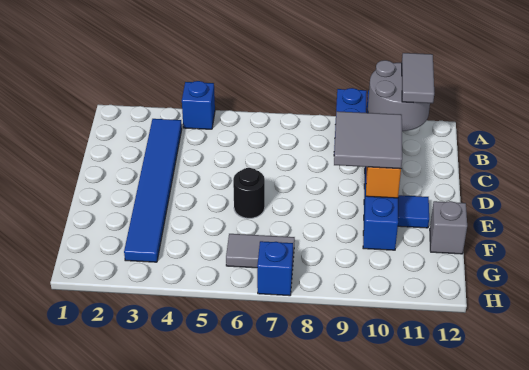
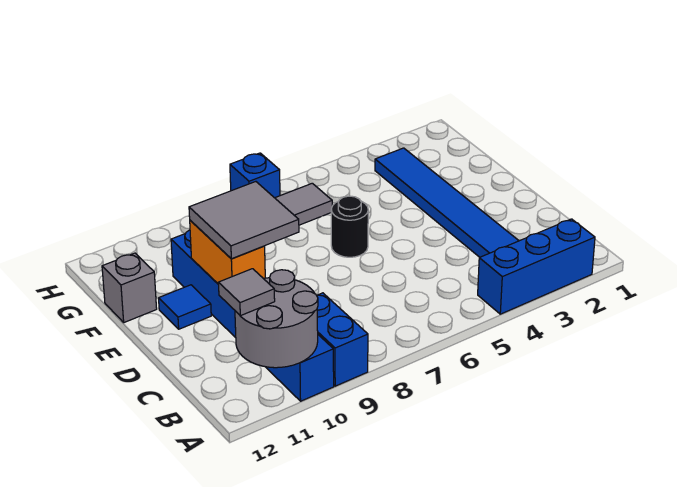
blue 1x1 brick [182,81,215,129] -> blue 1x3 brick [478,219,595,314]
grey 1x2 tile [402,53,434,103] -> grey 1x1 tile [218,269,275,316]

